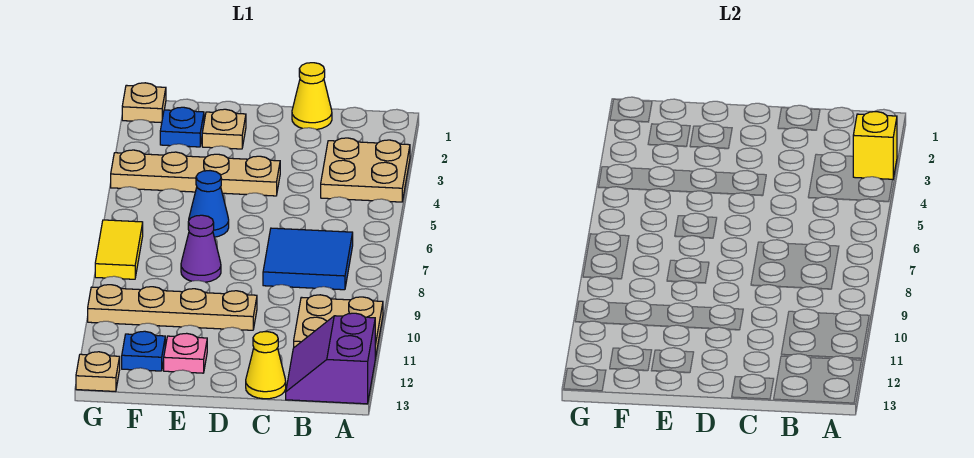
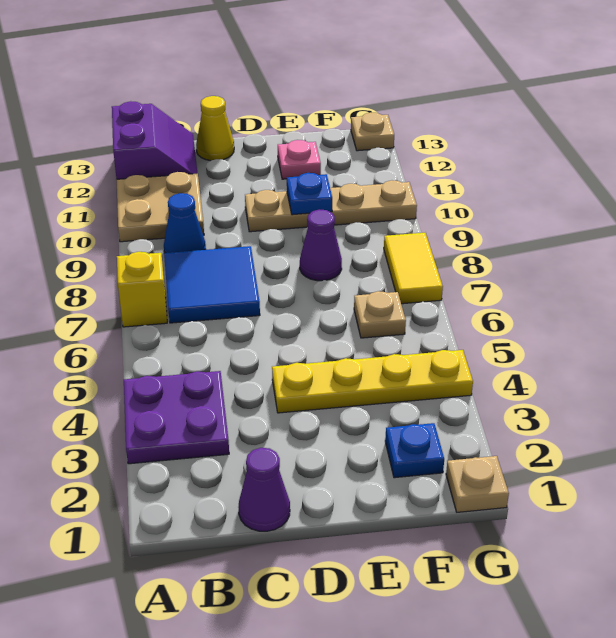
tan 2x2 plate [321,138,410,202] -> purple 2x2 plate [124,371,229,464]
yellow 1x1 brick [853,112,897,179] -> yellow 1x1 brick moved to [117,252,167,327]
yellow 1x1 cone [292,63,332,130] -> purple 1x1 cone [239,448,290,531]
tan 1x4 plate [111,150,280,196] -> yellow 1x4 plate [272,350,473,413]
tan 1x1 plate [202,109,246,149] -> tan 1x1 plate moved to [354,291,406,338]
blue 1x1 cone [189,171,229,237] -> blue 1x1 cone moved to [164,193,206,253]
blue 1x1 plate [122,331,165,371] -> blue 1x1 plate moved to [287,173,332,215]

